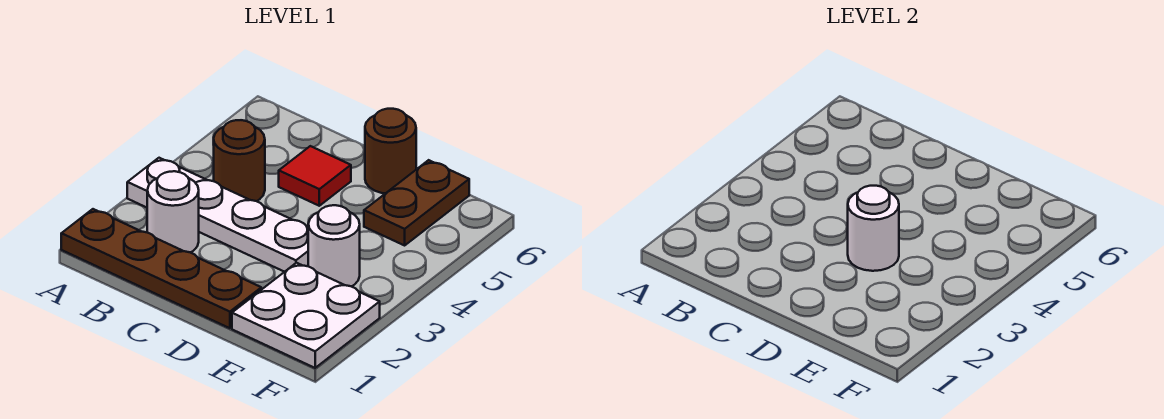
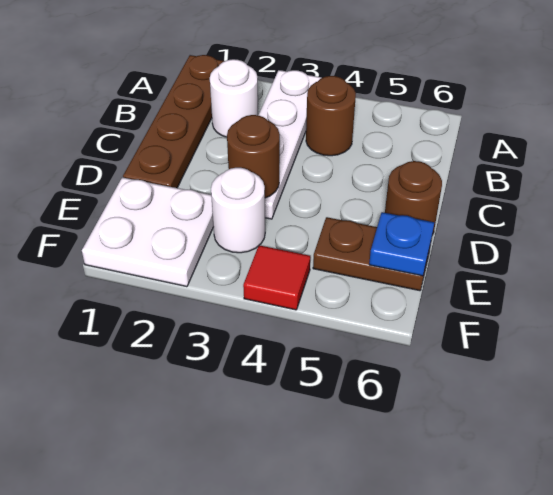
red 1x1 tile [279,146,351,206] -> red 1x1 tile moved to [243,245,310,310]
white 1x1 round brick [848,186,899,271] -> brown 1x1 round brick [227,115,280,198]
none -> blue 1x1 plate [369,212,434,276]

